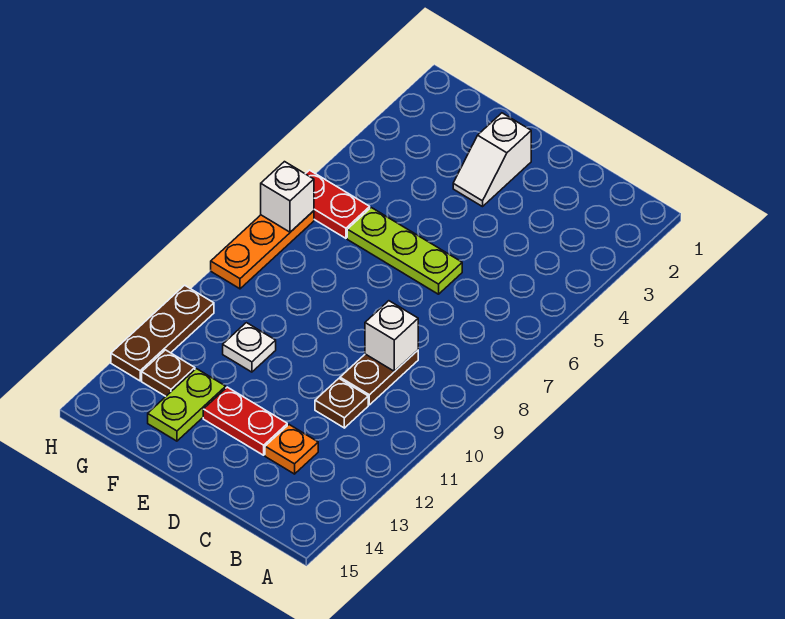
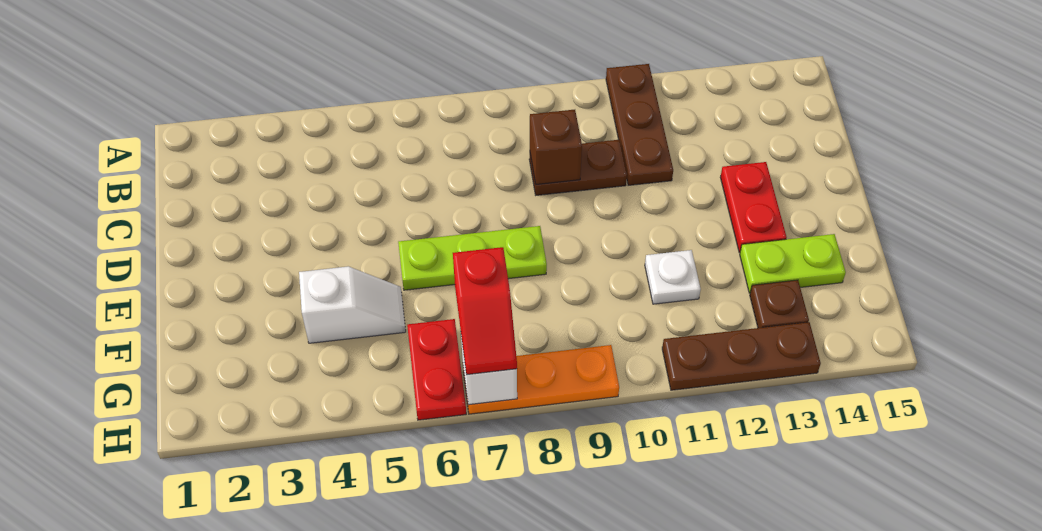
white 1x1 brick [365,301,418,371] -> brown 1x1 brick [530,110,582,185]
brown 1x1 plate [315,379,368,428] -> brown 1x3 plate [606,64,673,185]
orange 1x1 plate [265,425,318,474] -> none
lime 1x3 plate [347,208,462,294] -> lime 1x3 plate turned to [398,226,547,290]
white 1x2 slope [453,113,531,207] -> white 1x2 slope moved to [299,267,406,343]
none -> red 1x2 slope [453,247,517,375]

